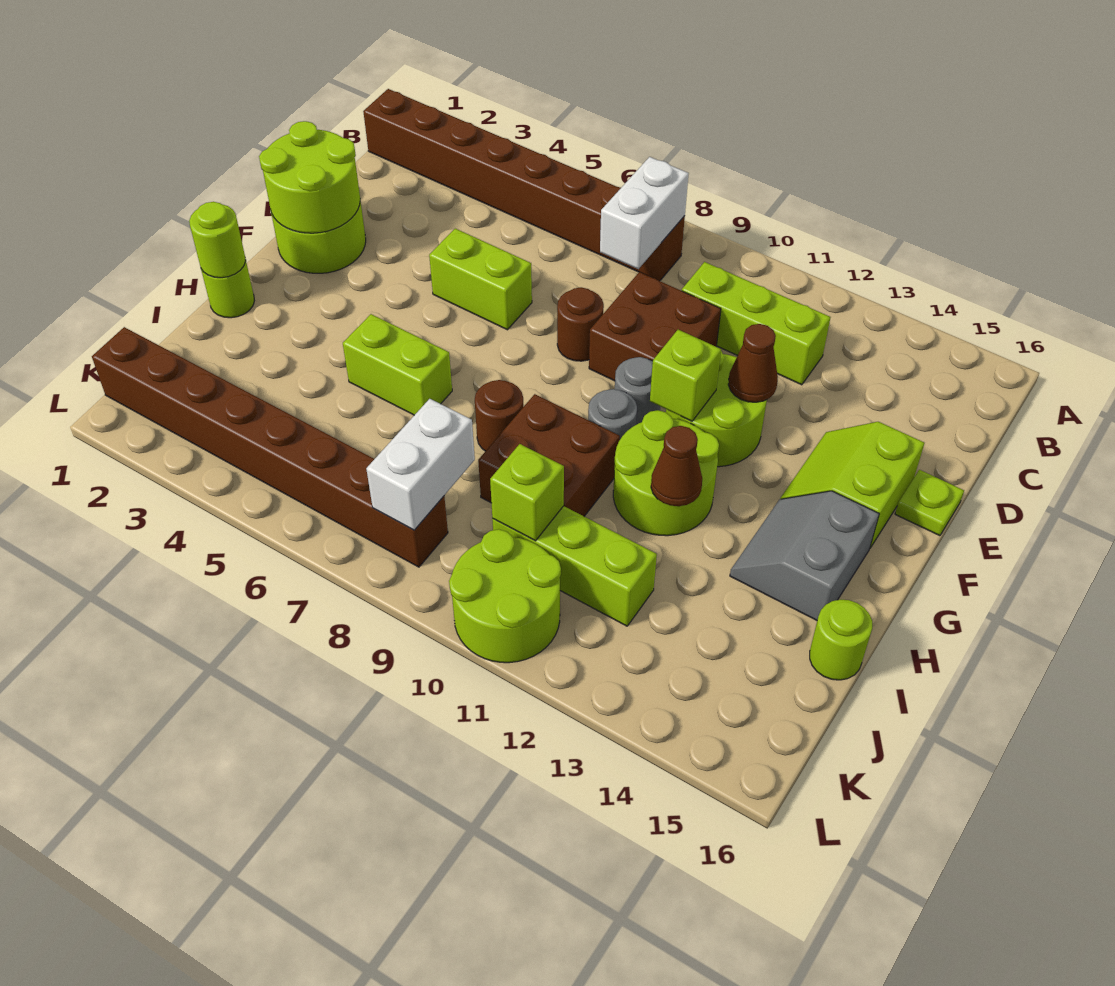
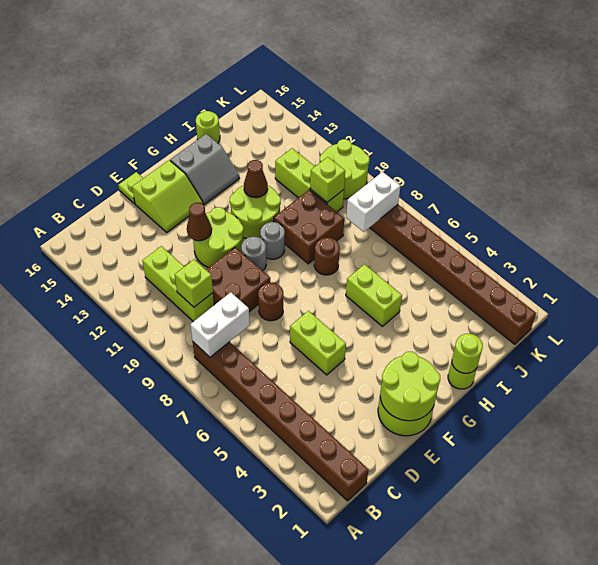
lime 1x1 brick [650,330,721,421] -> lime 1x1 brick moved to [175,260,213,307]

